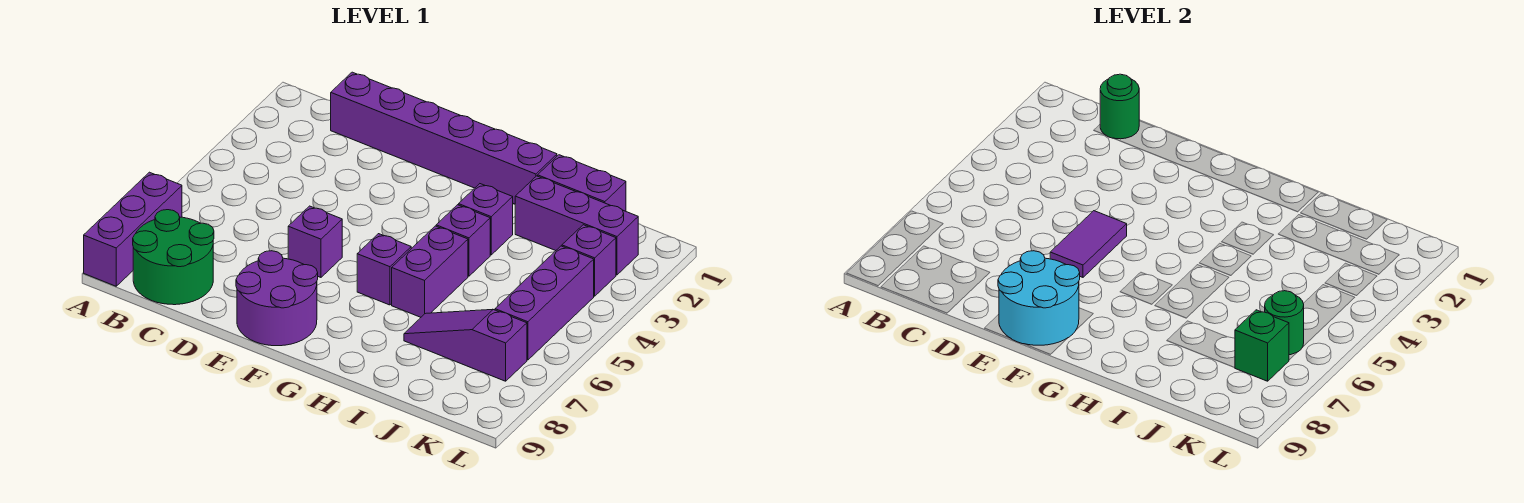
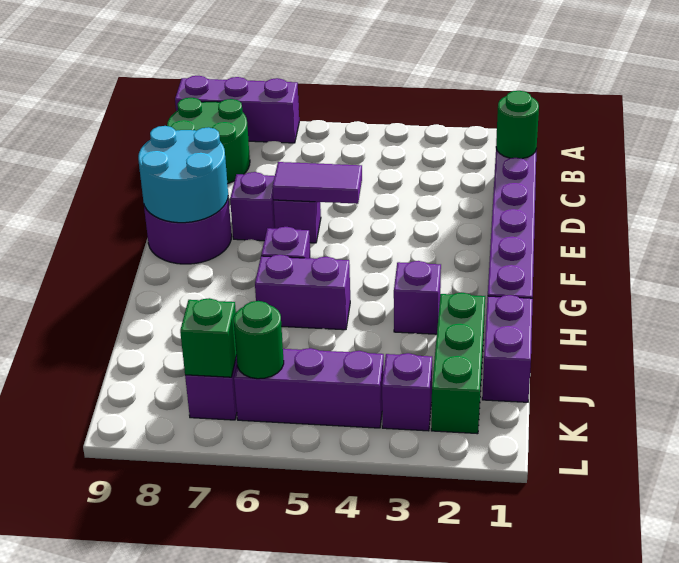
purple 1x1 brick [436,205,490,276] -> purple 1x1 brick moved to [230,172,275,241]
purple 1x3 brick [515,176,638,275] -> green 1x3 brick [431,293,485,434]

